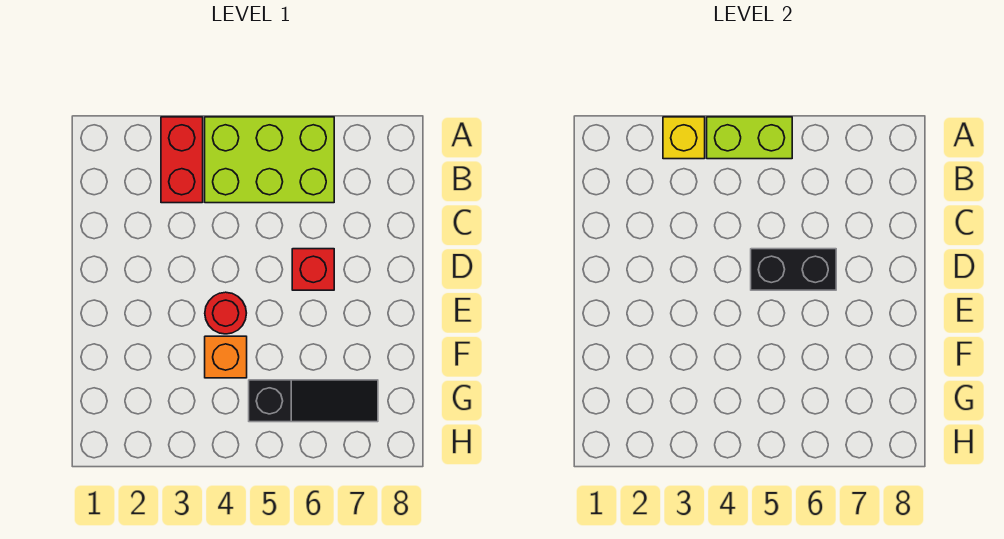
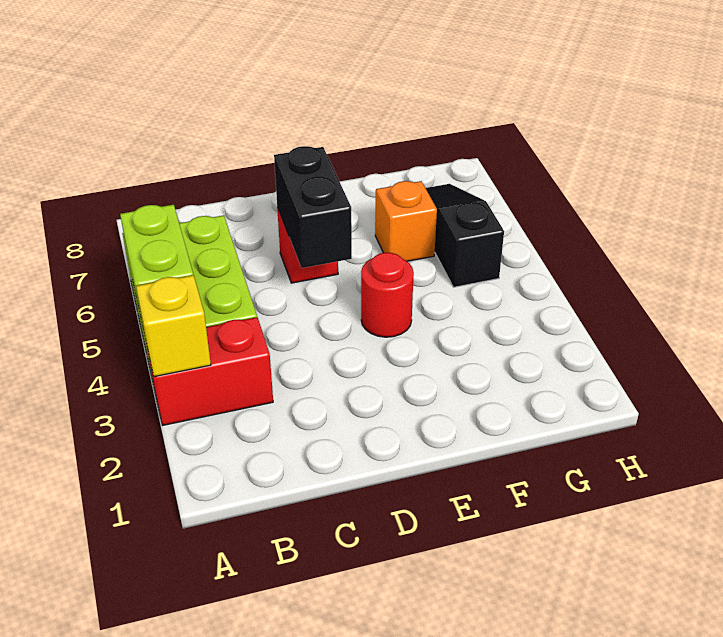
orange 1x1 brick [205,336,247,378] -> orange 1x1 brick moved to [375,181,437,261]

